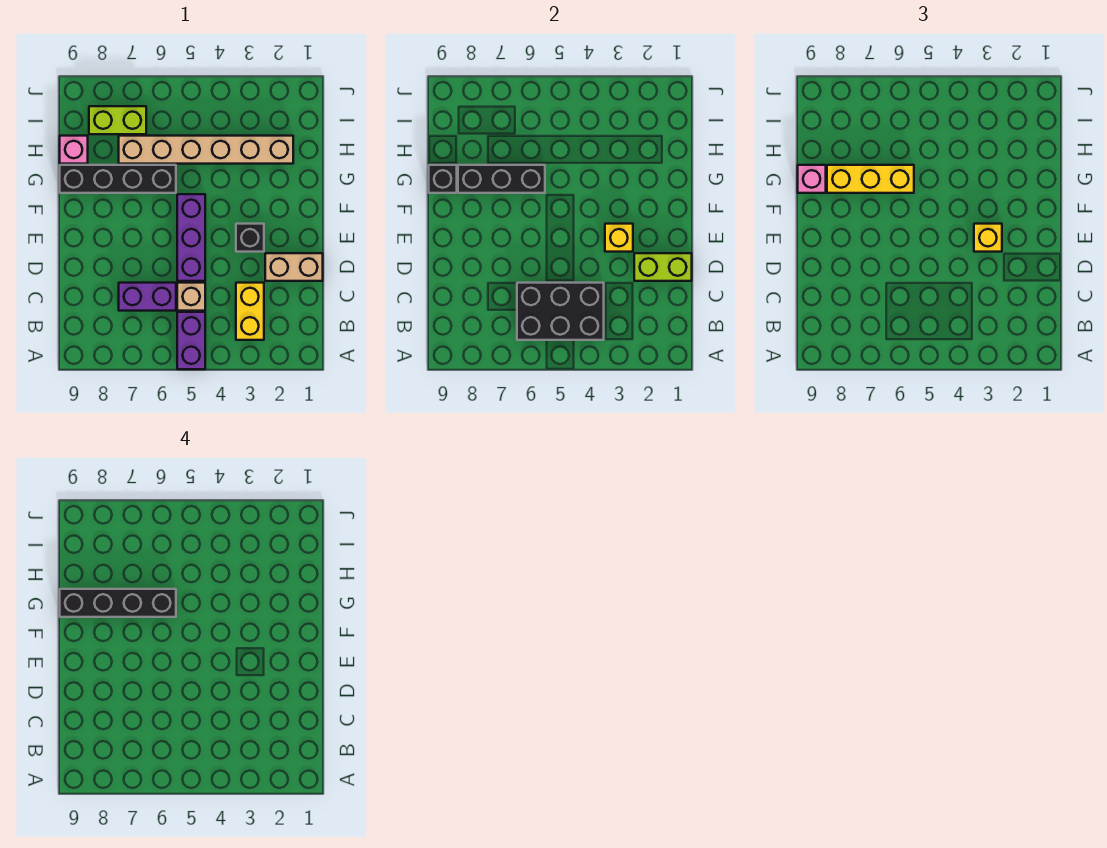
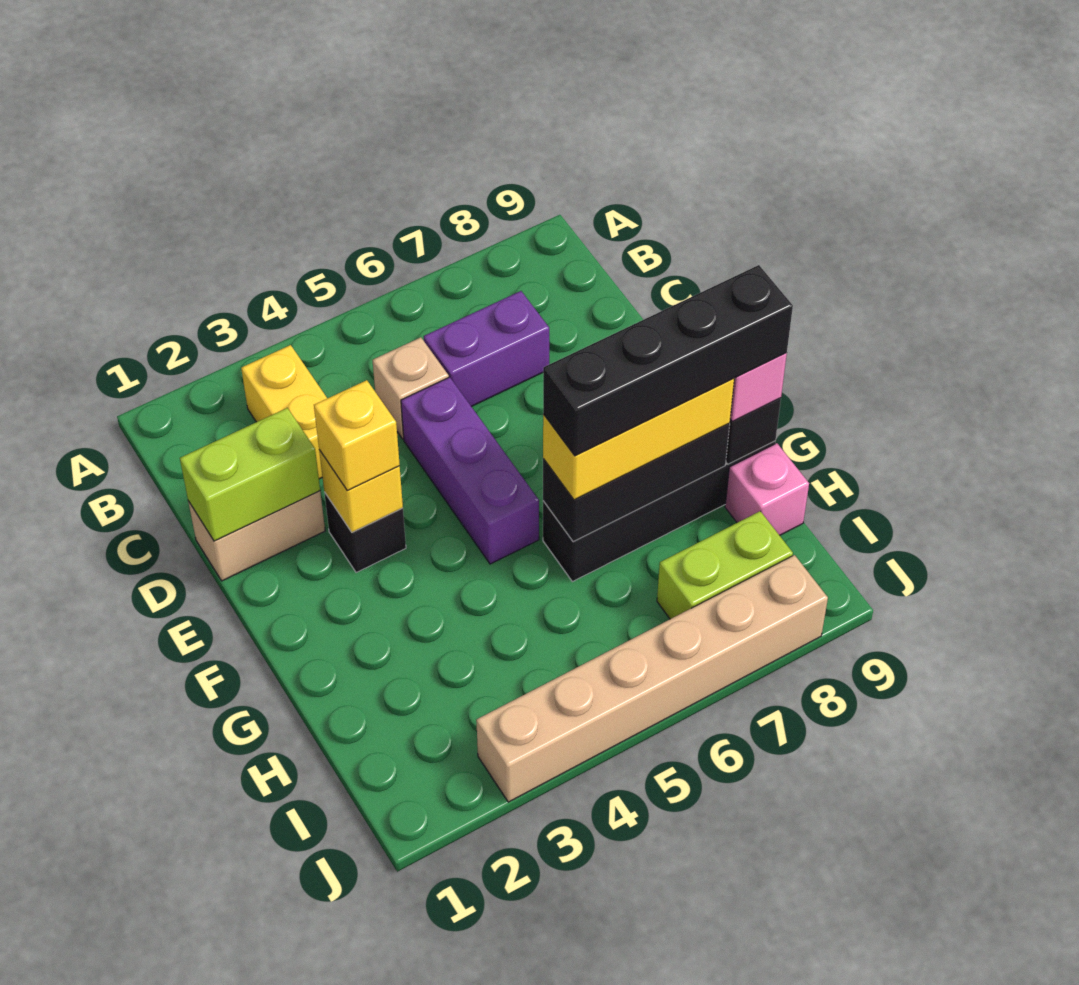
purple 1x2 brick [177,312,205,369] -> none
black 2x3 brick [517,283,604,340] -> none
tan 1x6 brick [119,136,293,164] -> tan 1x6 brick moved to [476,555,828,802]

